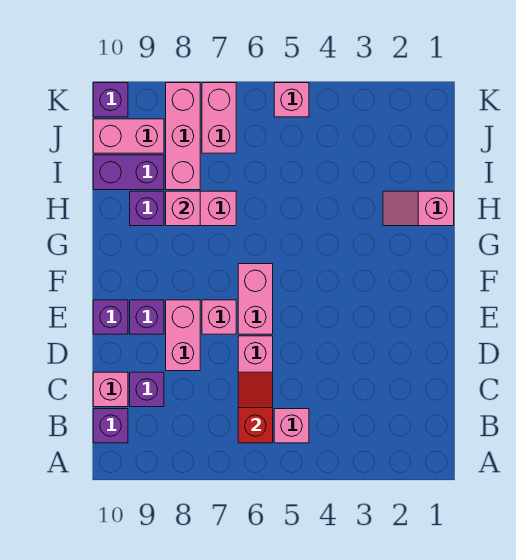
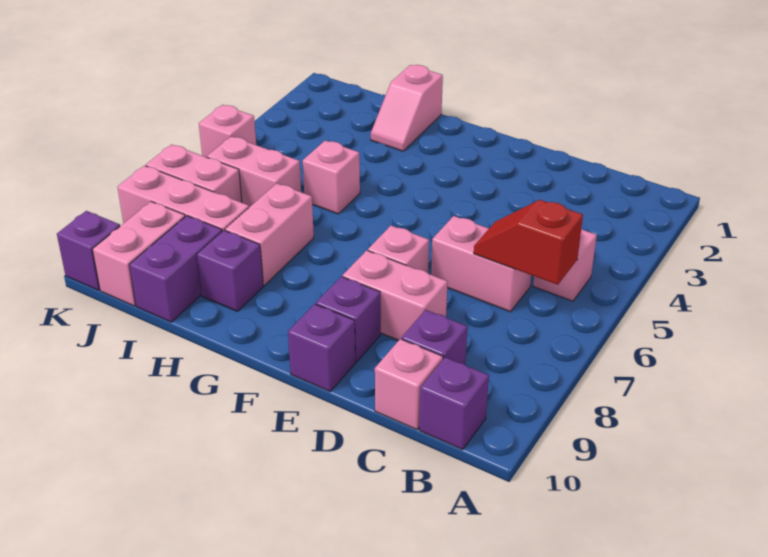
pink 1x2 brick [238,264,273,334] -> pink 1x2 brick moved to [207,136,301,207]
pink 1x1 brick [166,191,200,226] -> pink 1x1 brick moved to [303,141,360,214]

